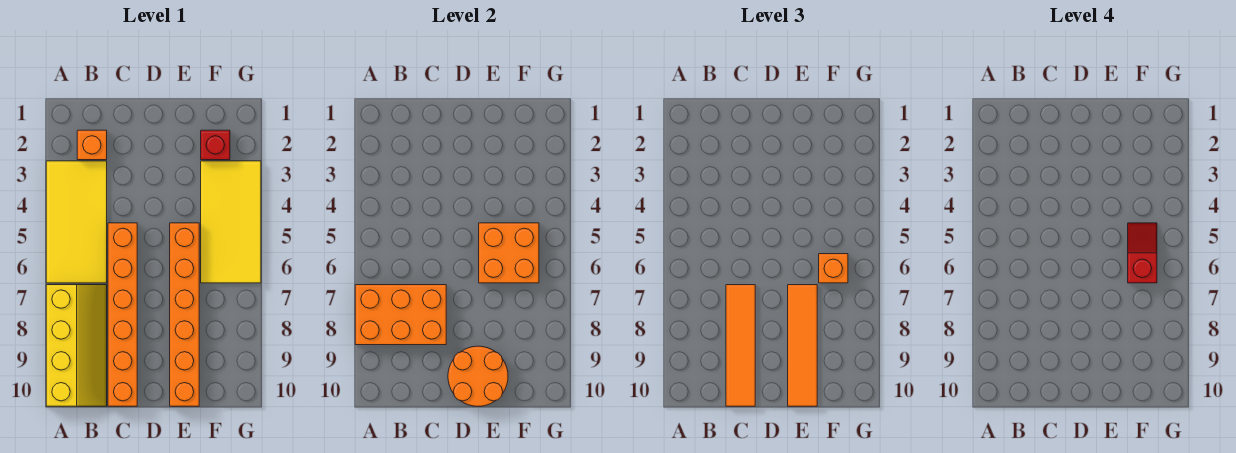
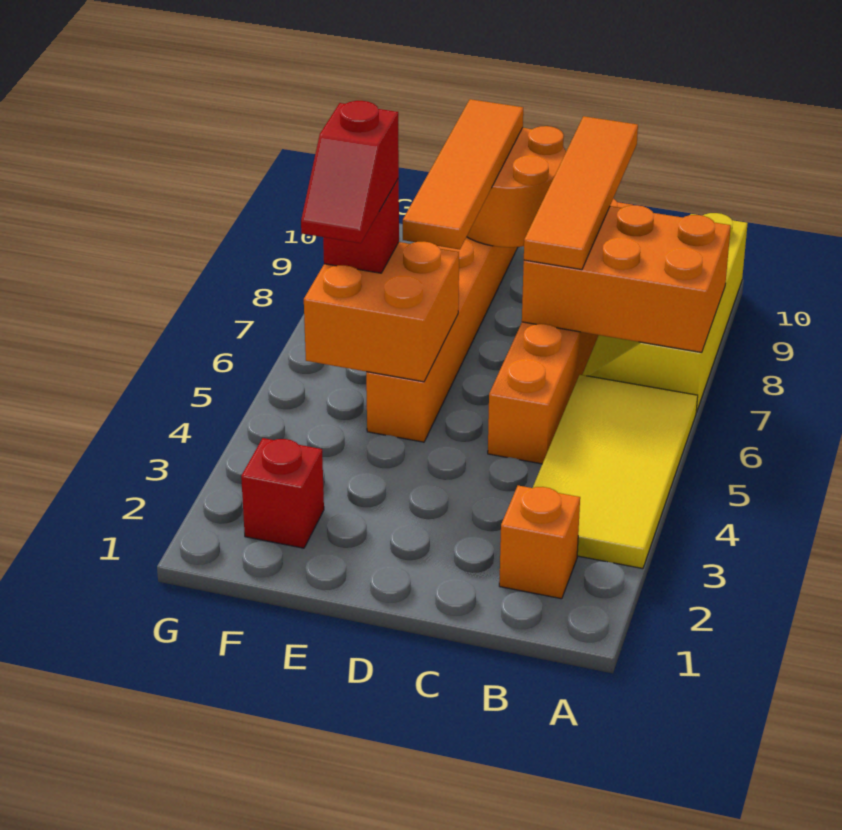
yellow 2x4 tile [201,161,261,283] -> none
orange 1x1 brick [819,254,848,283] -> red 1x1 brick [323,179,399,273]

